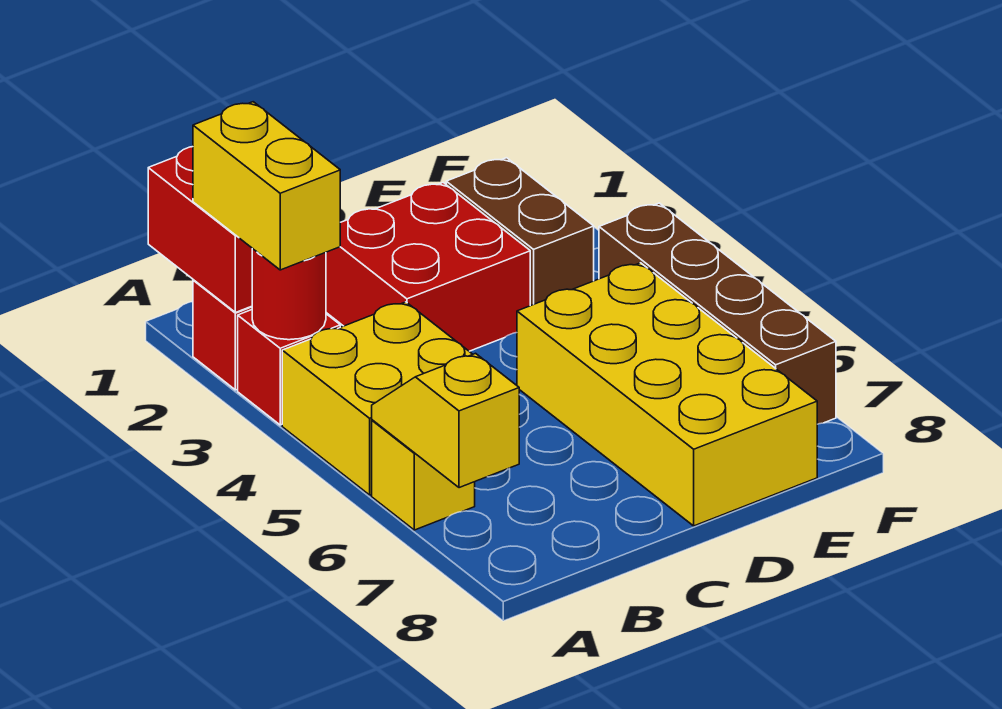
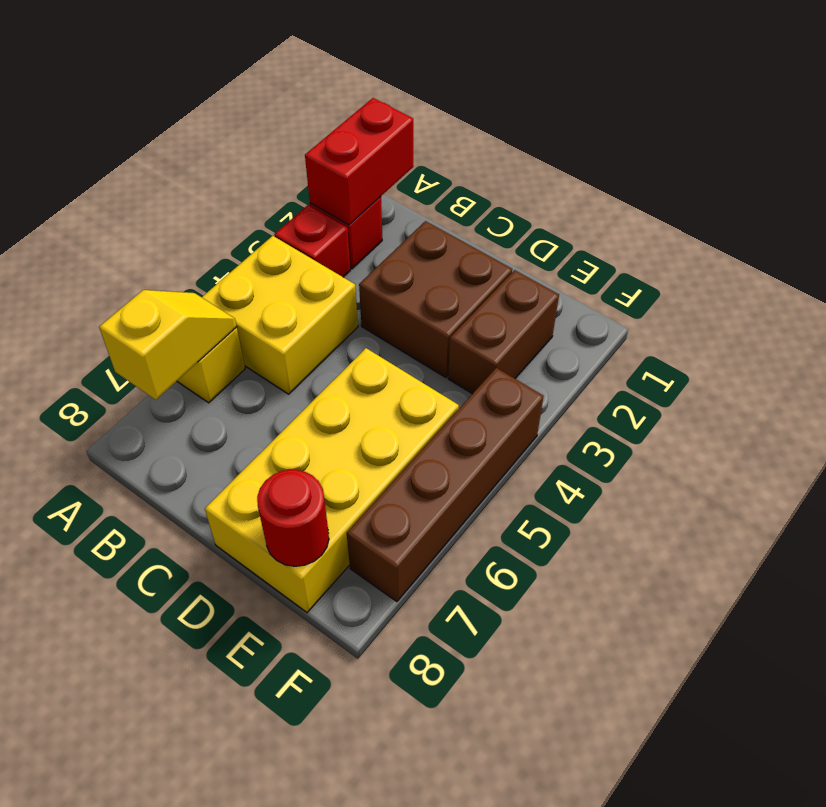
yellow 1x2 brick [193,102,340,270] -> none
red 1x1 round brick [252,249,326,340] -> red 1x1 round brick moved to [257,470,329,566]
red 2x2 brick [326,183,530,351] -> brown 2x2 brick [359,221,512,377]

